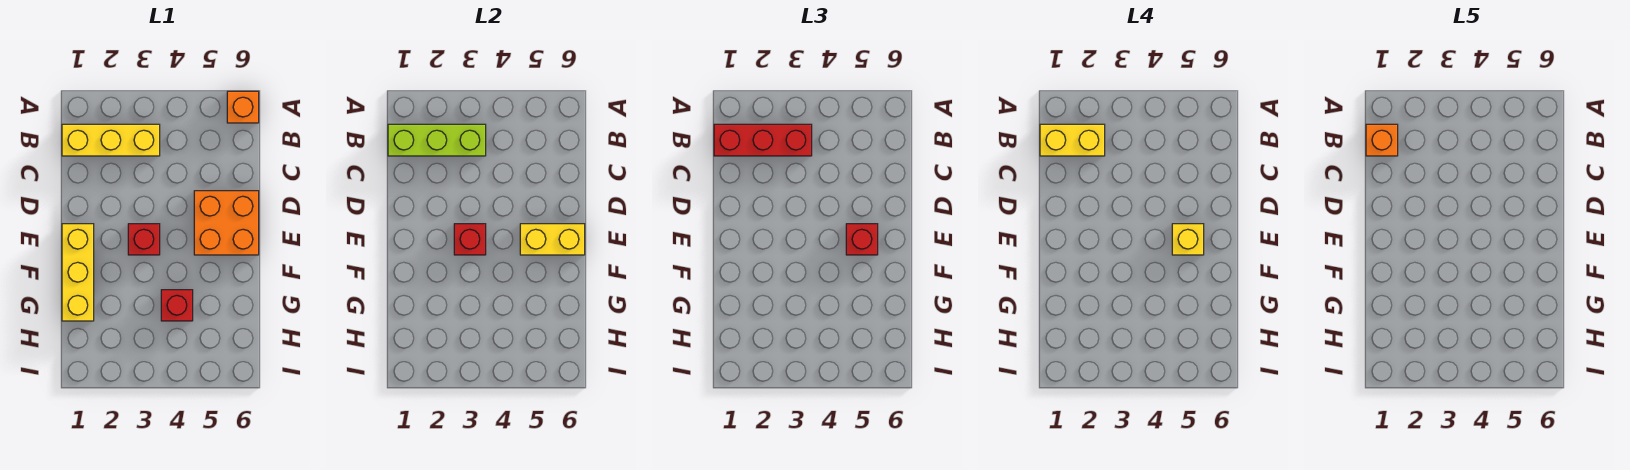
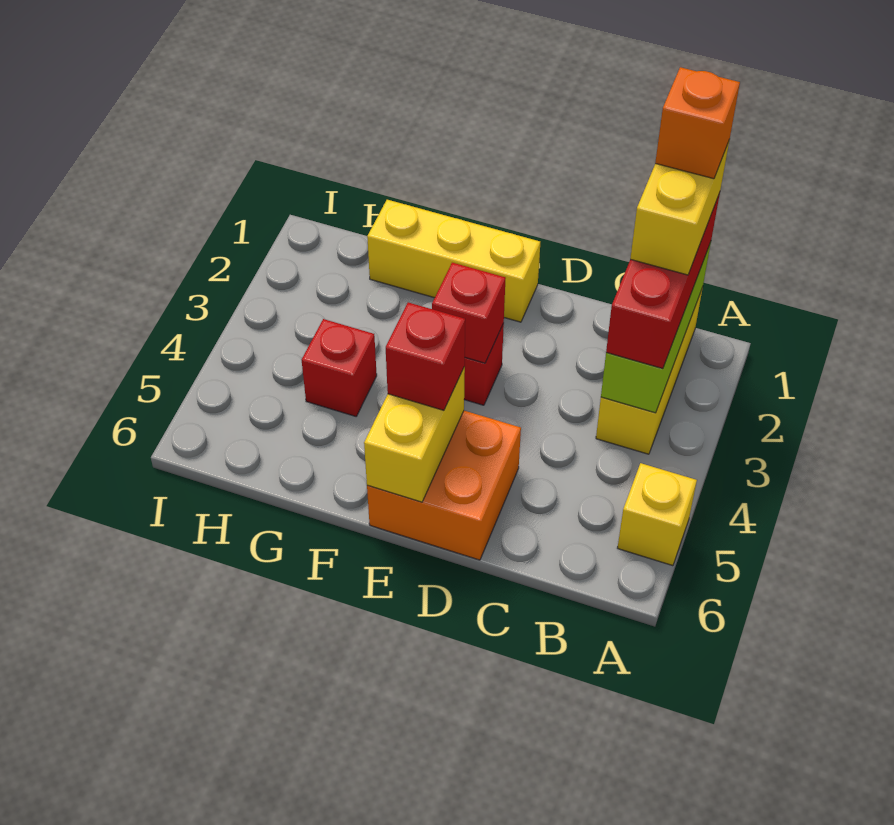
orange 1x1 brick [227,91,259,123] -> none
yellow 1x1 brick [1172,224,1204,255] -> yellow 1x1 brick moved to [618,463,697,566]

